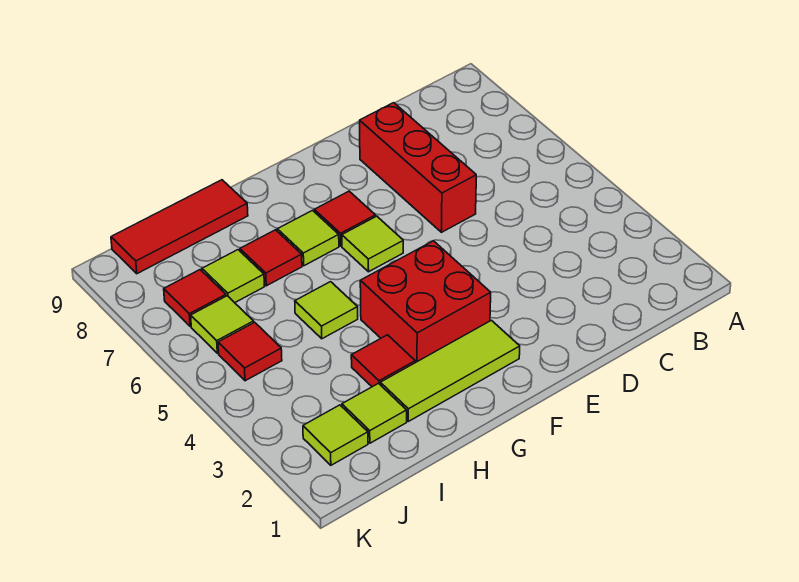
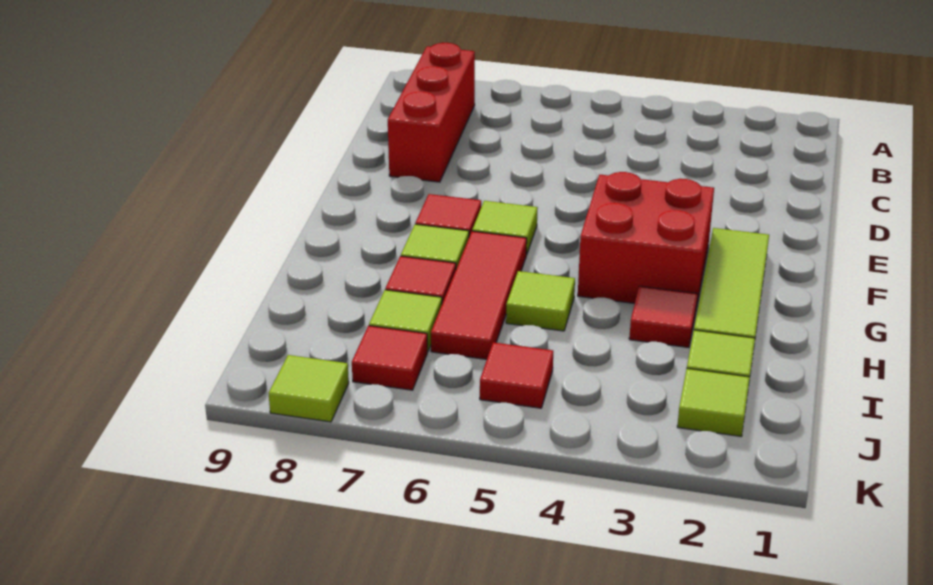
red 1x3 brick [360,103,476,232] -> red 1x3 brick turned to [388,43,475,182]
red 1x3 tile [111,180,248,274] -> red 1x3 tile moved to [431,231,527,359]
lime 1x1 tile [191,296,254,353] -> lime 1x1 tile moved to [269,355,349,422]

